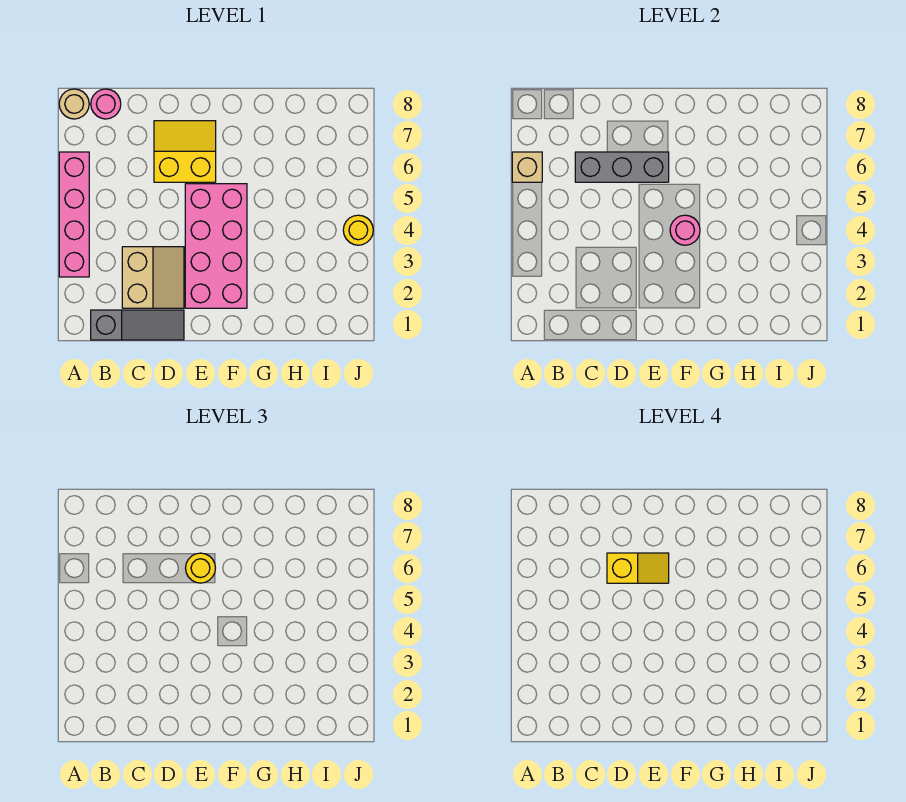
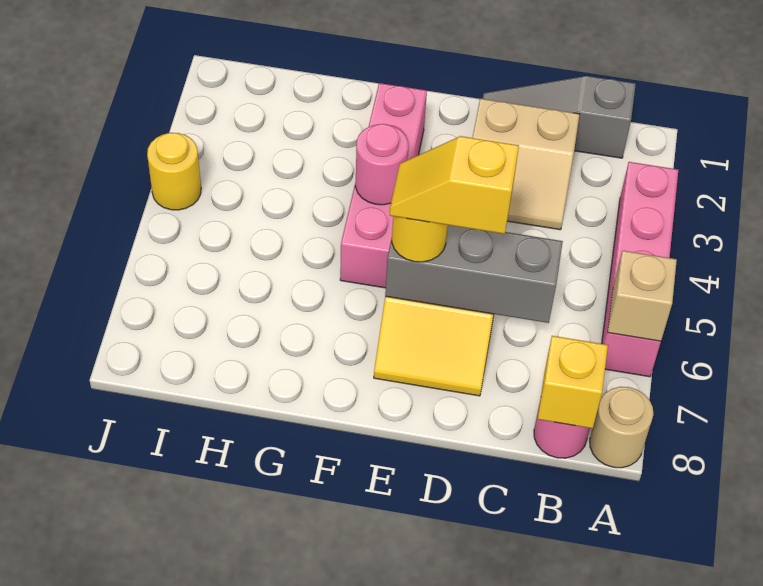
none -> yellow 1x1 brick [538,336,608,429]
tan 2x2 slope [122,247,184,308] -> tan 2x2 slope turned to [473,99,580,230]
pink 2x4 brick [185,184,247,308] -> pink 1x4 brick [340,83,427,288]

